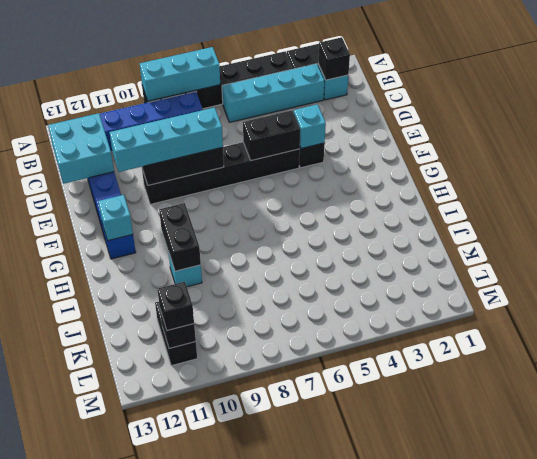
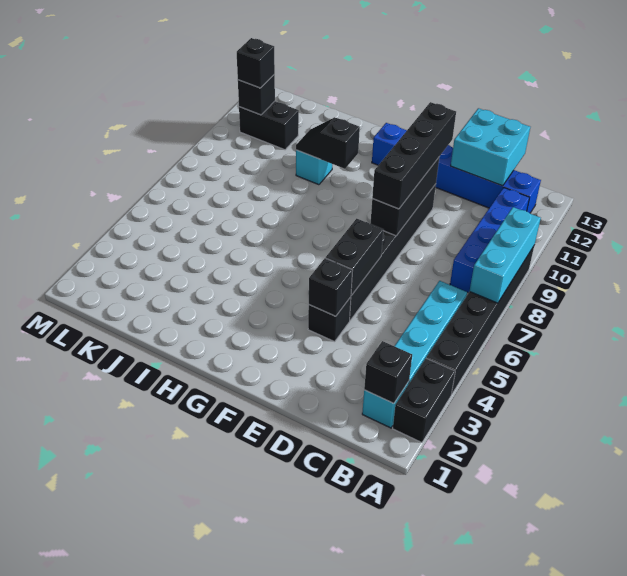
cyan 1x1 brick [294,104,326,148] -> black 1x1 brick [309,258,353,316]
cyan 1x4 brick [109,107,223,172] -> black 1x4 brick [372,102,456,209]
cyan 1x1 brick [98,195,133,241] -> none
black 1x2 brick [159,203,201,271] -> black 1x2 slope [296,117,360,169]

